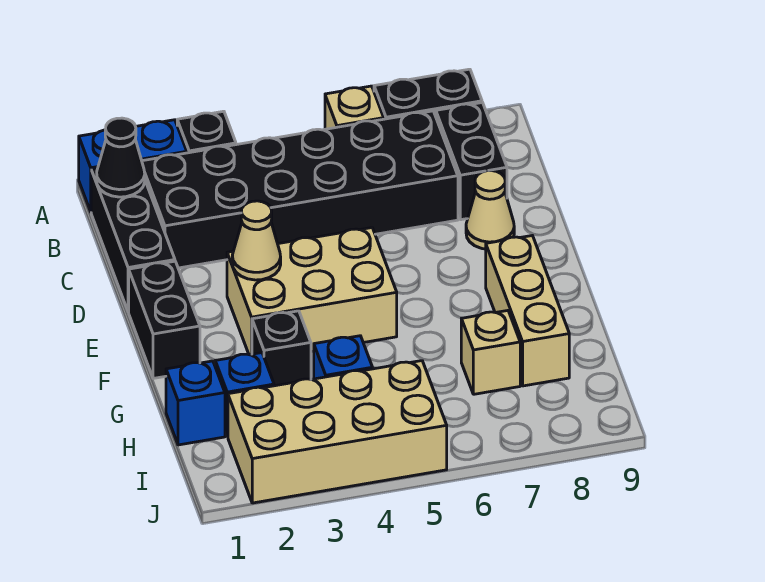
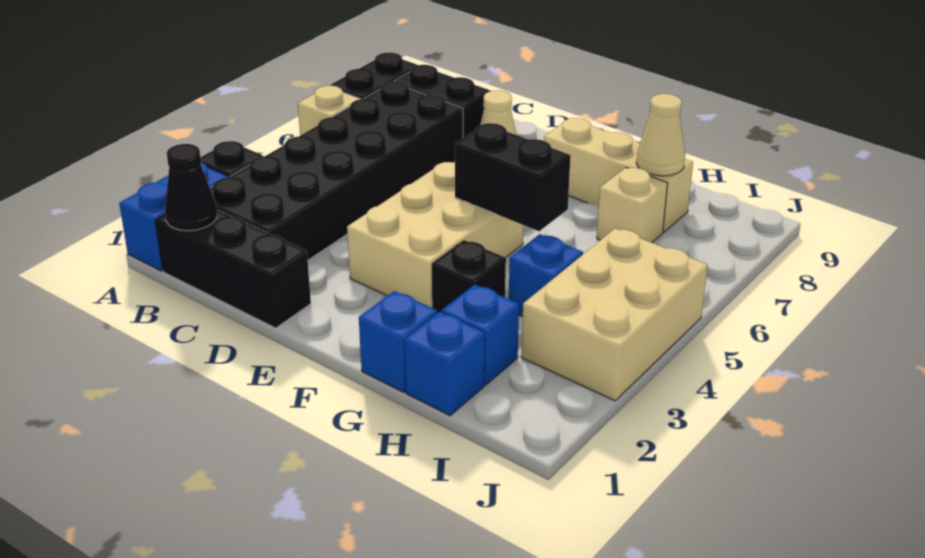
black 1x2 brick [129,261,200,379] -> black 1x2 brick moved to [455,123,571,231]
tan 1x1 cone [232,201,281,280] -> tan 1x1 cone moved to [636,94,685,176]
none -> blue 1x1 brick [359,291,437,392]
tan 2x4 brick [228,361,447,503] -> tan 2x3 brick [521,229,708,401]

